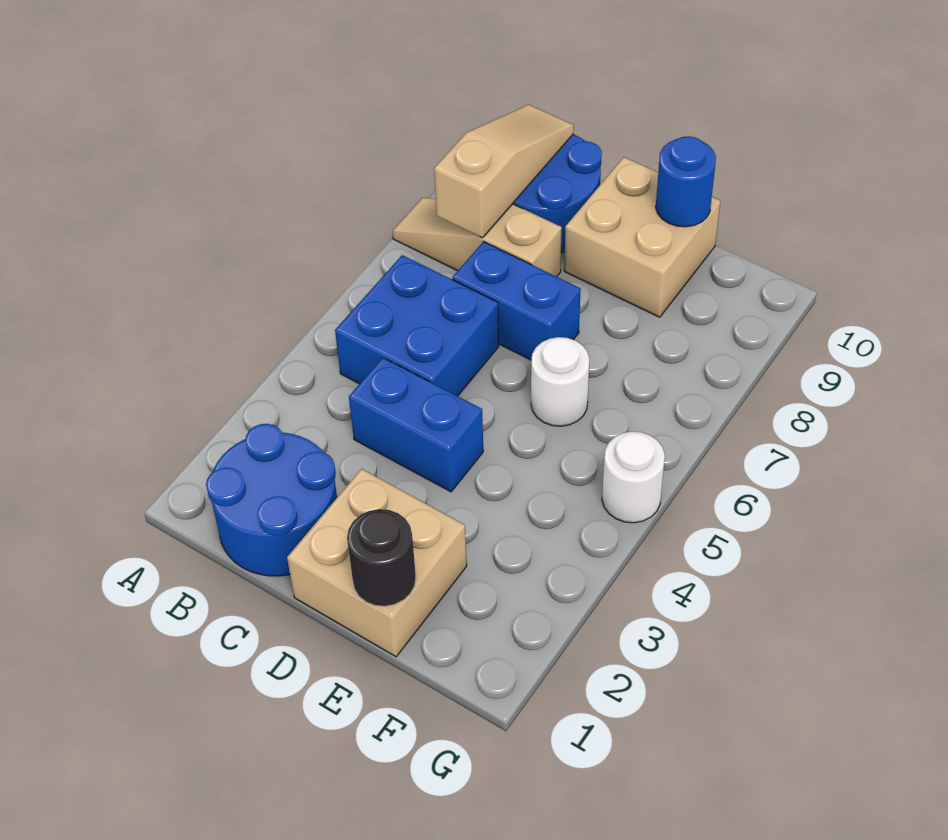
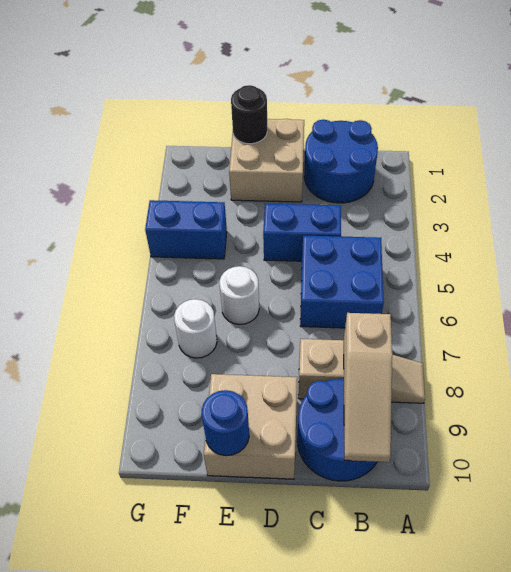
blue 1x2 brick [452,242,581,360] -> blue 1x2 brick moved to [145,200,227,259]
white 1x1 round brick [602,431,665,523] -> white 1x1 round brick moved to [174,299,217,358]

